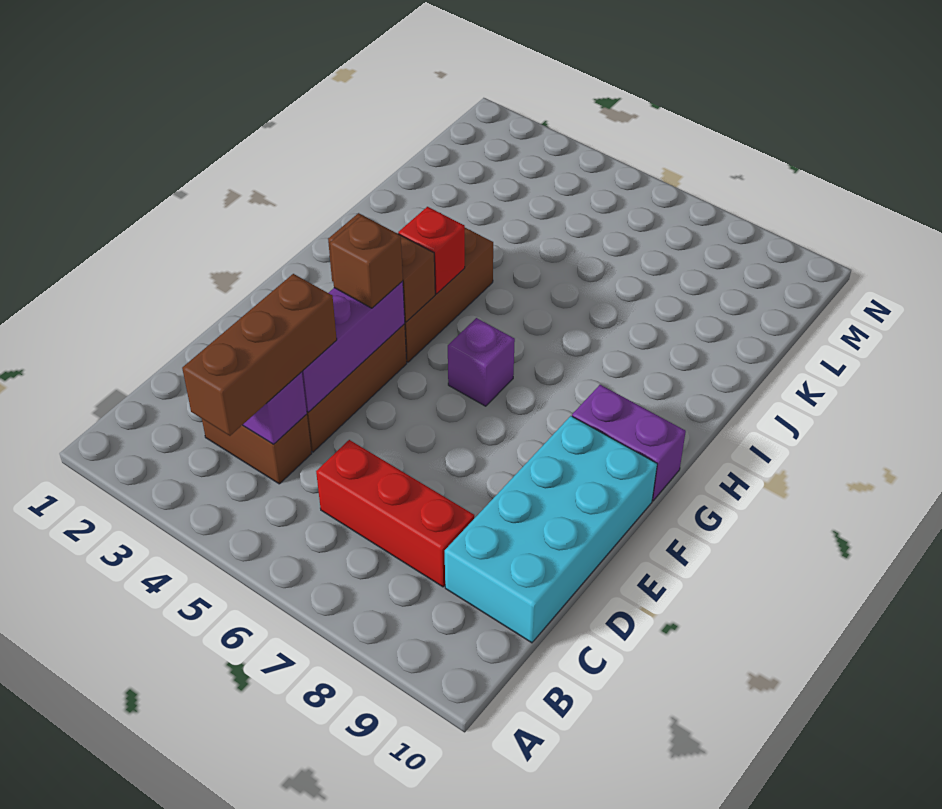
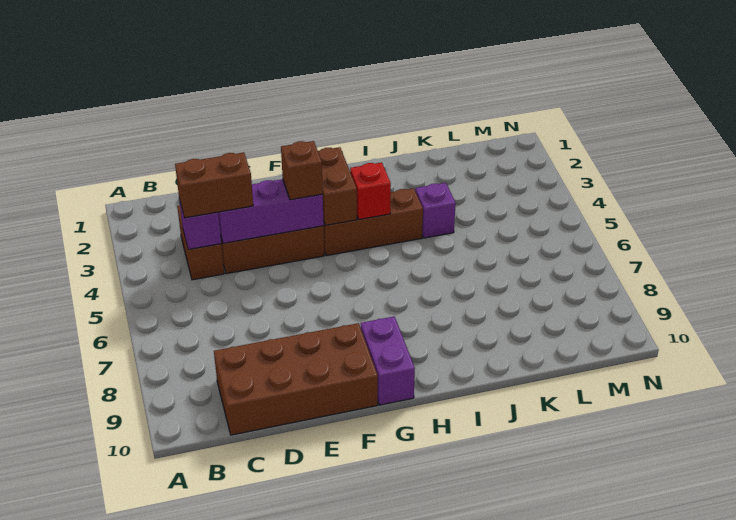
brown 1x3 brick [182,274,337,436] -> brown 1x2 brick [175,152,253,218]
red 1x3 brick [316,440,474,587] -> none
cyan 2x4 brick [445,416,657,643] -> brown 2x4 brick [214,323,378,435]
purple 1x1 brick [448,318,515,406] -> purple 1x1 brick moved to [415,183,456,238]

